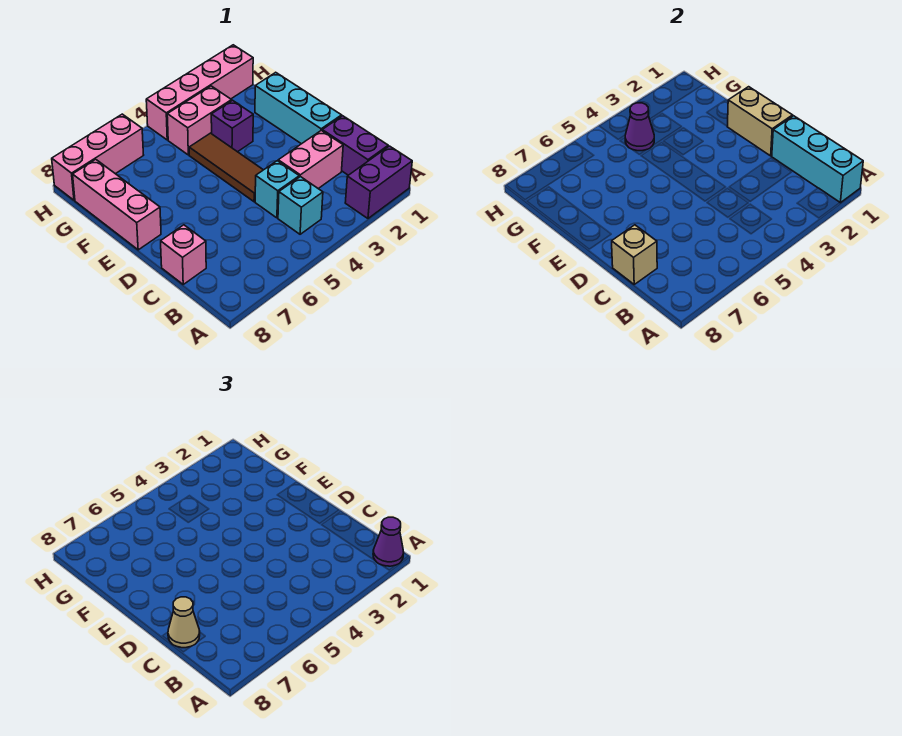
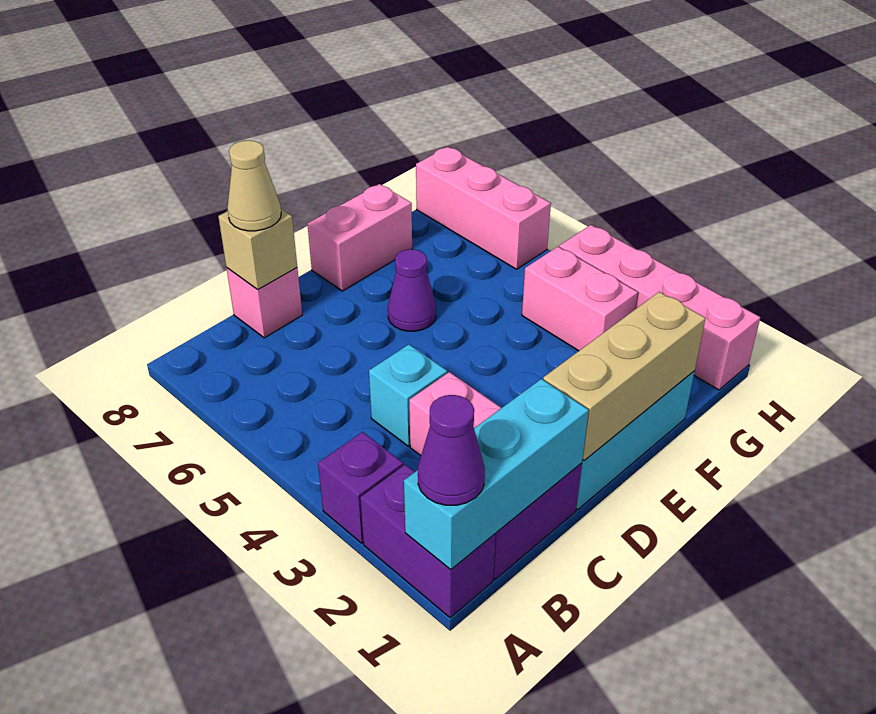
cyan 1x1 brick [278,177,323,234] -> none
tan 1x2 brick [727,87,793,156] -> tan 1x3 brick [543,292,706,461]
brown 1x3 tile [189,133,263,202] -> none
pink 1x3 brick [73,159,161,250] -> pink 1x2 brick [307,184,412,291]
purple 1x1 brick [211,100,253,152] -> purple 1x1 brick moved to [318,432,403,543]
purple 1x1 cone [625,103,654,151] -> purple 1x1 cone moved to [388,249,436,331]

